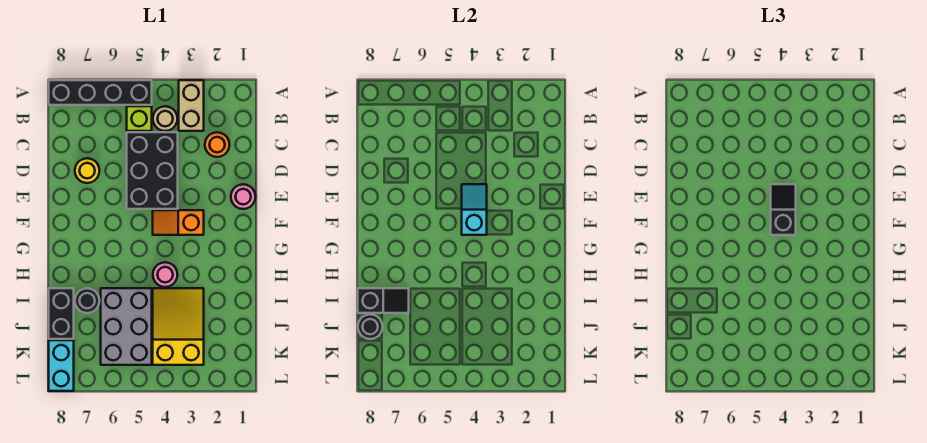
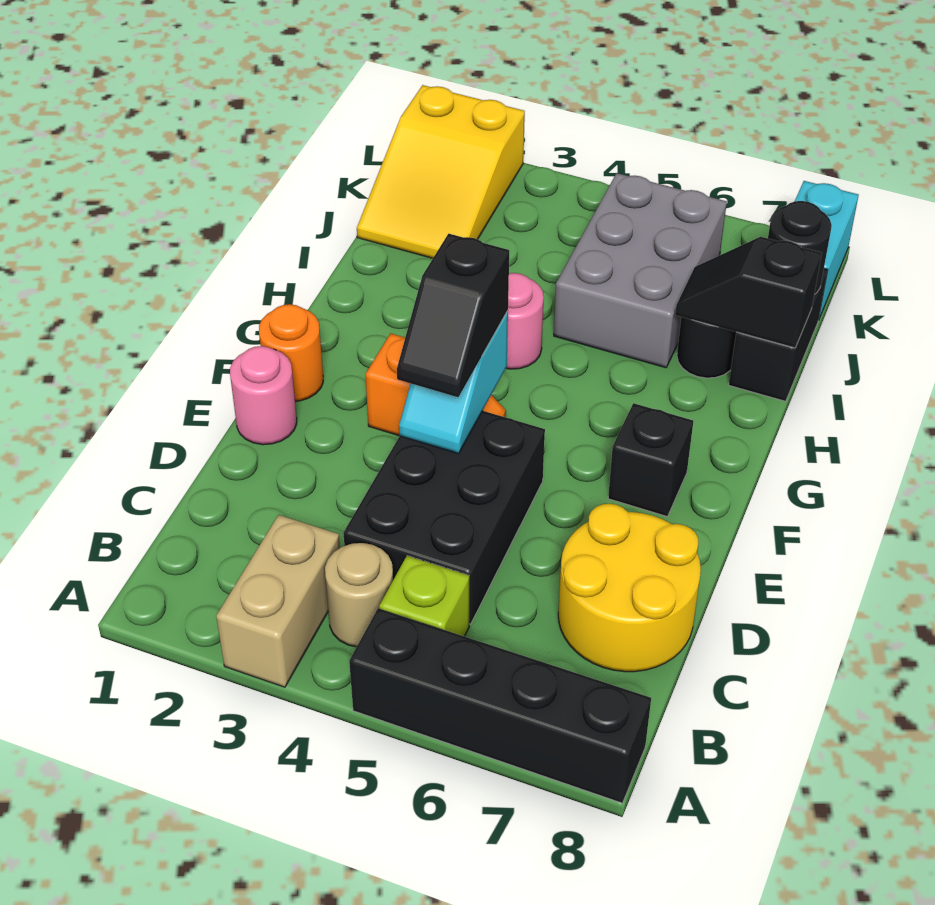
orange 1x1 round brick [205,132,230,157] -> orange 1x1 round brick moved to [259,304,323,401]
yellow 1x1 round brick [75,158,100,183] -> yellow 2x2 round brick [558,504,701,672]
none -> black 1x1 brick [608,403,693,517]
yellow 2x3 slope [153,288,204,365] -> yellow 2x3 slope moved to [357,85,525,258]

